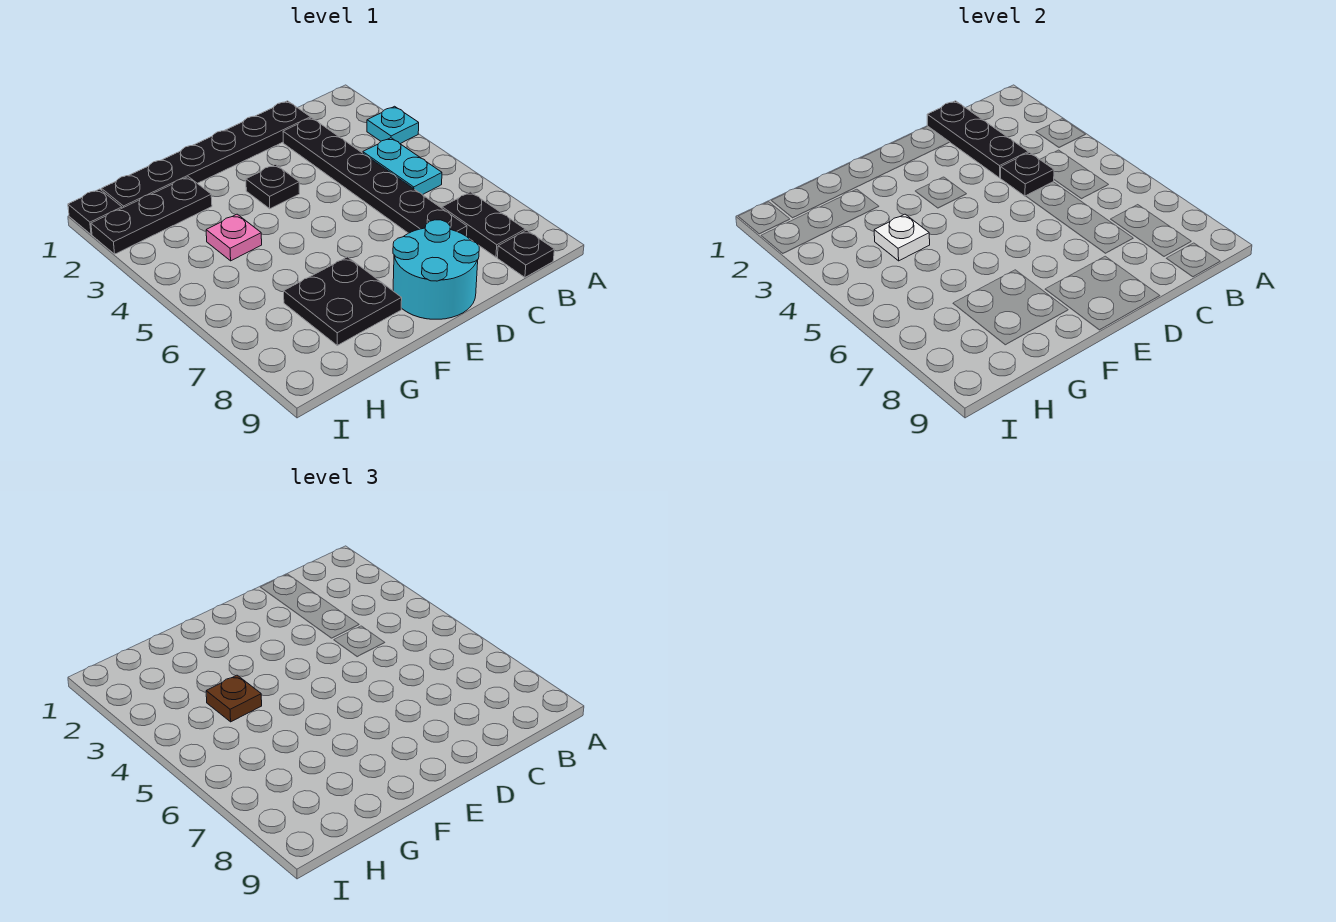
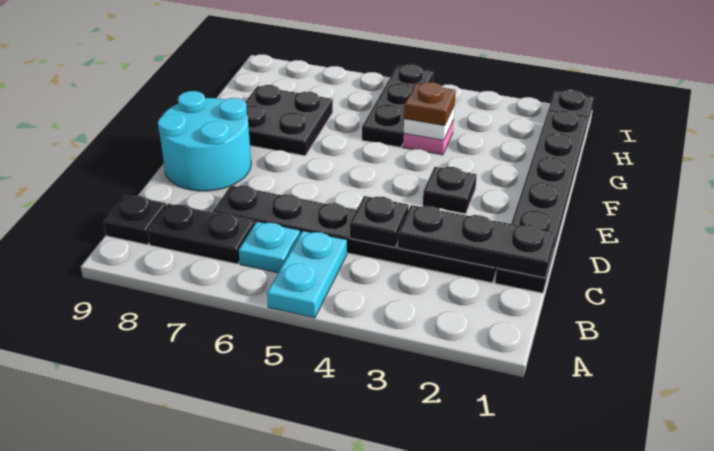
cyan 1x1 plate [367,106,419,144] -> cyan 1x1 plate moved to [239,222,300,273]
cyan 1x2 plate [363,138,442,195] -> cyan 1x2 plate turned to [267,231,347,318]
black 1x3 plate [91,177,212,254] -> black 1x3 plate moved to [362,64,433,147]

